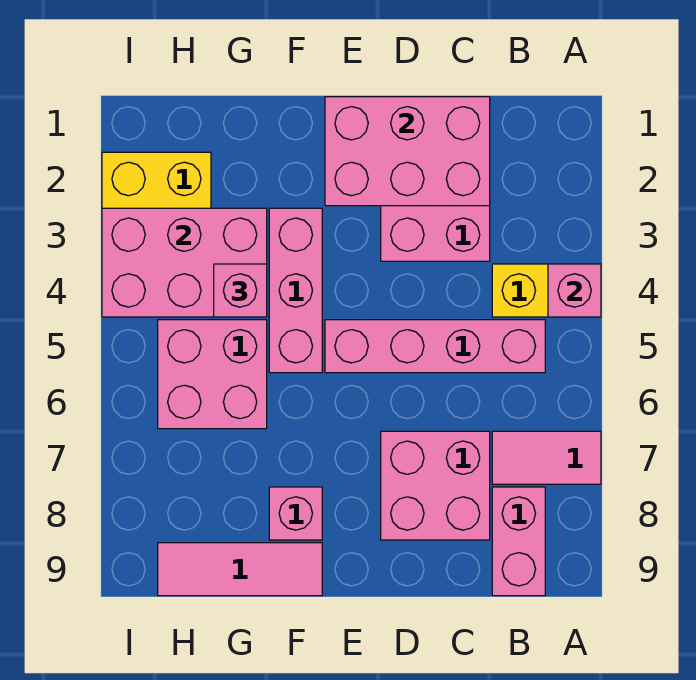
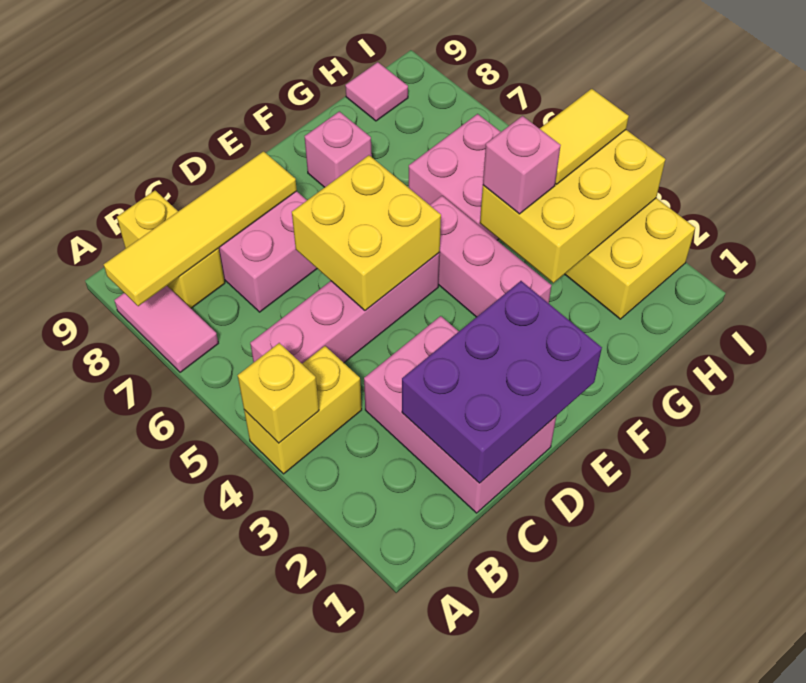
pink 1x1 brick [548,264,601,317] -> yellow 1x1 brick [238,343,319,443]
pink 1x2 tile [492,431,601,484] -> pink 1x2 tile turned to [114,286,218,372]
none -> yellow 1x4 tile [104,151,297,306]
pink 1x2 brick [492,487,545,596] -> yellow 1x2 brick [117,191,225,308]
pink 2x3 brick [325,97,490,206] -> purple 2x3 brick [402,281,602,483]
none -> yellow 2x2 brick [292,155,441,311]
pink 1x3 tile [158,543,322,596] -> pink 1x1 tile [345,62,408,121]
pink 2x3 brick [102,208,267,317] -> yellow 2x3 brick [480,130,666,283]
none -> yellow 1x2 tile [540,89,629,184]

